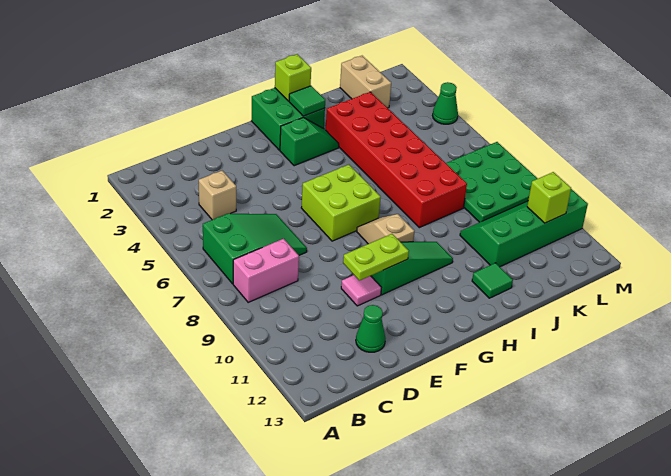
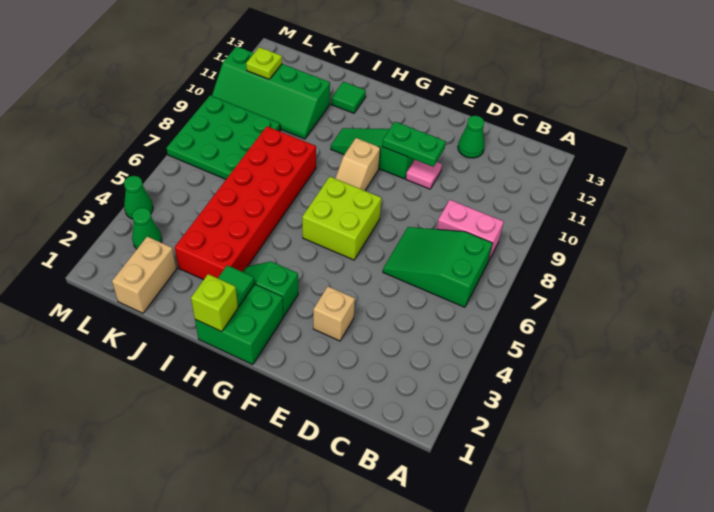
tan 1x1 brick [199,171,236,220] -> tan 1x1 brick moved to [313,287,355,341]
lime 1x2 plate [343,234,409,281] -> green 1x2 plate [382,122,446,167]
none -> green 1x1 cone [132,208,162,249]
lime 1x1 brick [527,172,571,223] -> lime 1x1 plate [246,47,282,79]

